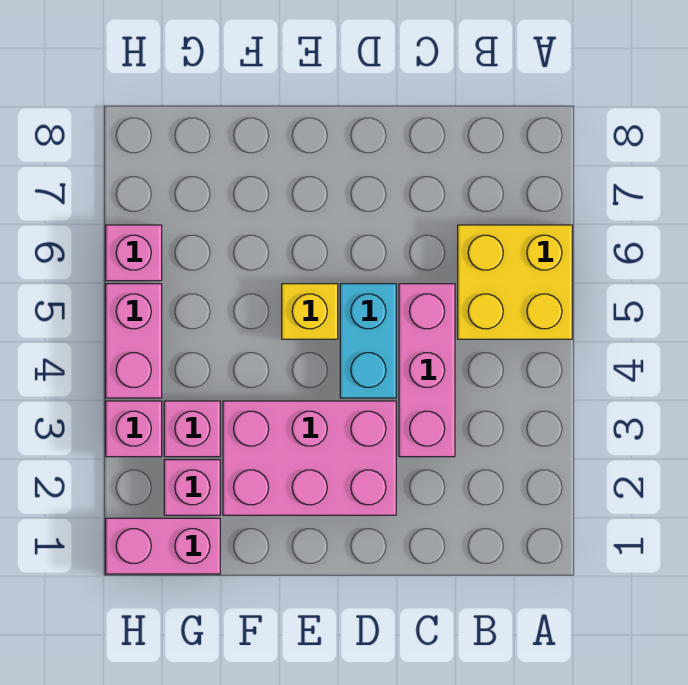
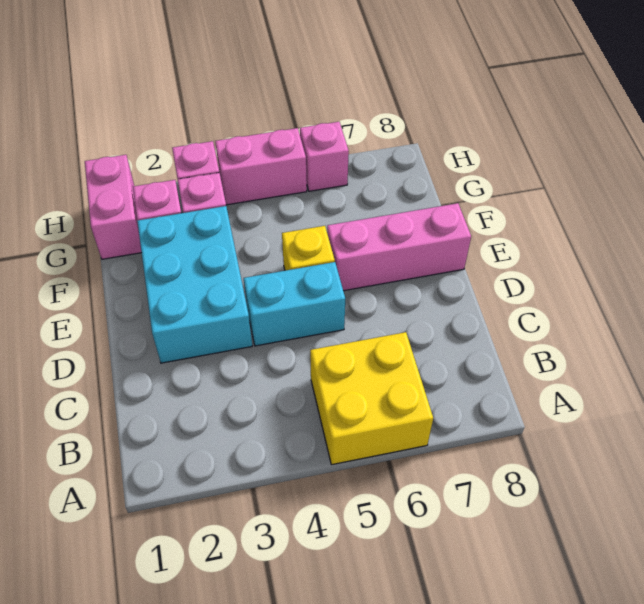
pink 1x3 brick [399,284,455,457] -> pink 1x3 brick moved to [327,203,471,291]
pink 2x3 brick [223,401,396,515] -> cyan 2x3 brick [137,206,252,363]

